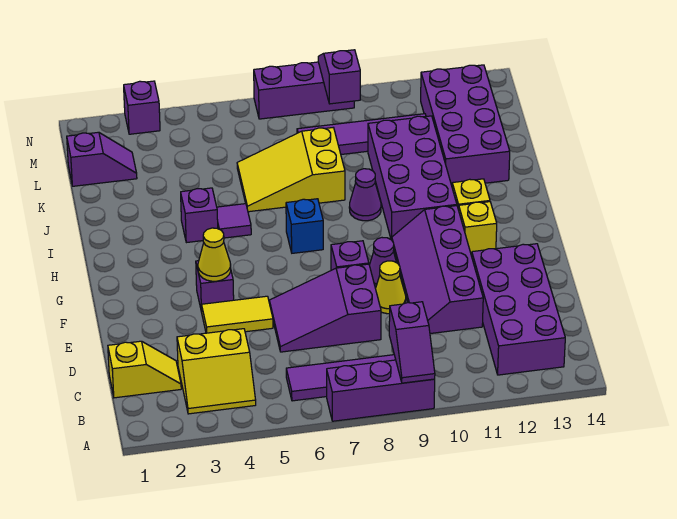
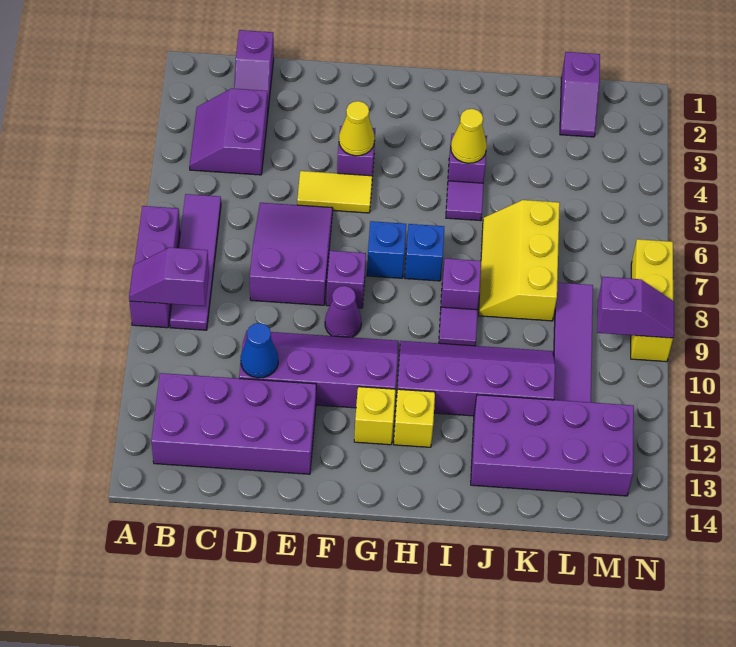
yellow 2x2 slope [177,329,256,414] -> purple 2x2 slope [190,88,268,175]
yellow 1x2 slope [108,341,181,398] -> purple 1x2 slope [234,30,274,109]
none -> blue 1x1 cone [241,323,278,378]
yellow 1x2 tile [202,296,273,333] -> yellow 1x2 tile turned to [297,171,372,213]
yellow 1x1 cone [376,261,406,314] -> yellow 1x1 cone moved to [451,109,487,163]
none -> blue 1x1 brick [367,221,406,278]
purple 2x4 brick [368,116,457,240] -> purple 2x4 slope [397,341,555,416]
purple 1x1 cone [349,169,381,221] -> purple 1x1 tile [439,307,478,346]
yellow 2x3 slope [237,128,345,212] -> yellow 2x3 slope turned to [479,200,560,321]
purple 1x1 brick [124,81,160,134] -> purple 1x1 brick moved to [441,259,481,310]
purple 1x3 brick [254,62,354,119] -> yellow 1x3 brick [631,239,673,362]

